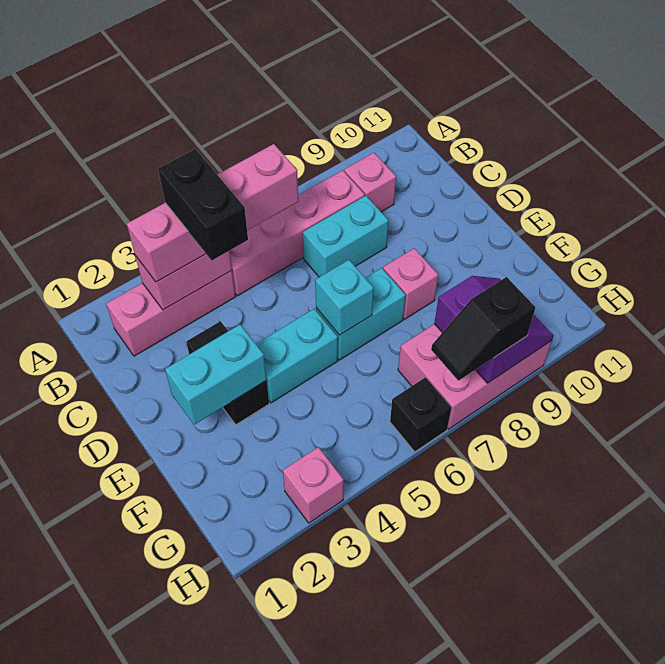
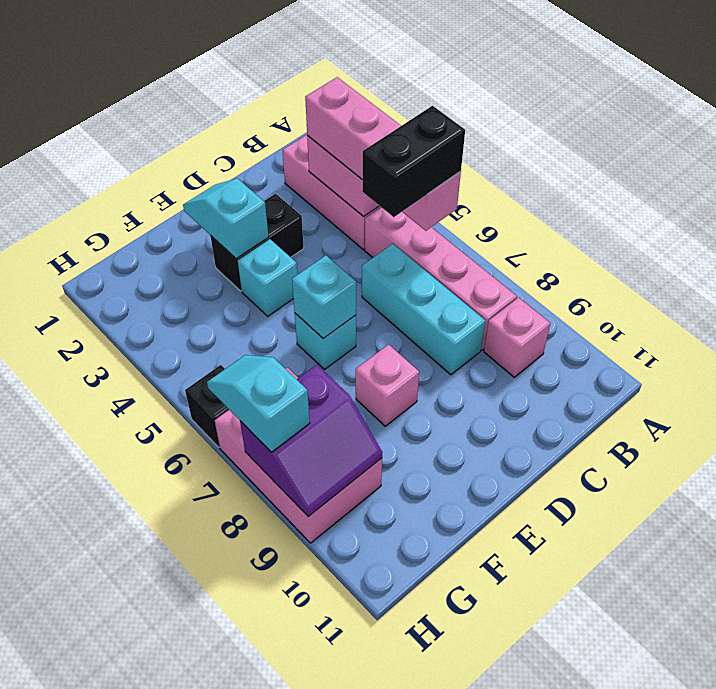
black 1x2 brick [158,149,248,260] -> black 1x2 brick moved to [362,106,465,217]
cyan 1x2 brick [303,196,389,277] -> cyan 1x3 brick [362,244,485,375]
cyan 1x2 brick [165,325,267,425] -> cyan 1x2 slope [183,178,269,259]
cyan 1x2 brick [256,309,338,403] -> cyan 1x1 brick [238,239,298,316]
cyan 1x2 brick [316,268,406,360] -> cyan 1x1 brick [295,313,356,369]
pink 1x1 brick [283,447,344,523] -> none
black 1x2 slope [431,277,535,381] -> cyan 1x2 slope [207,355,310,452]

